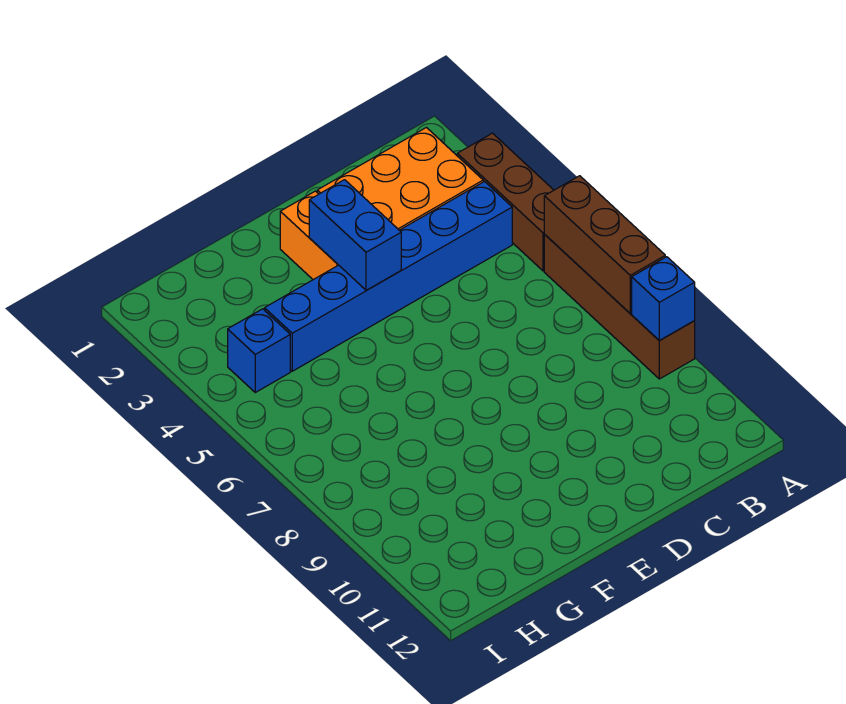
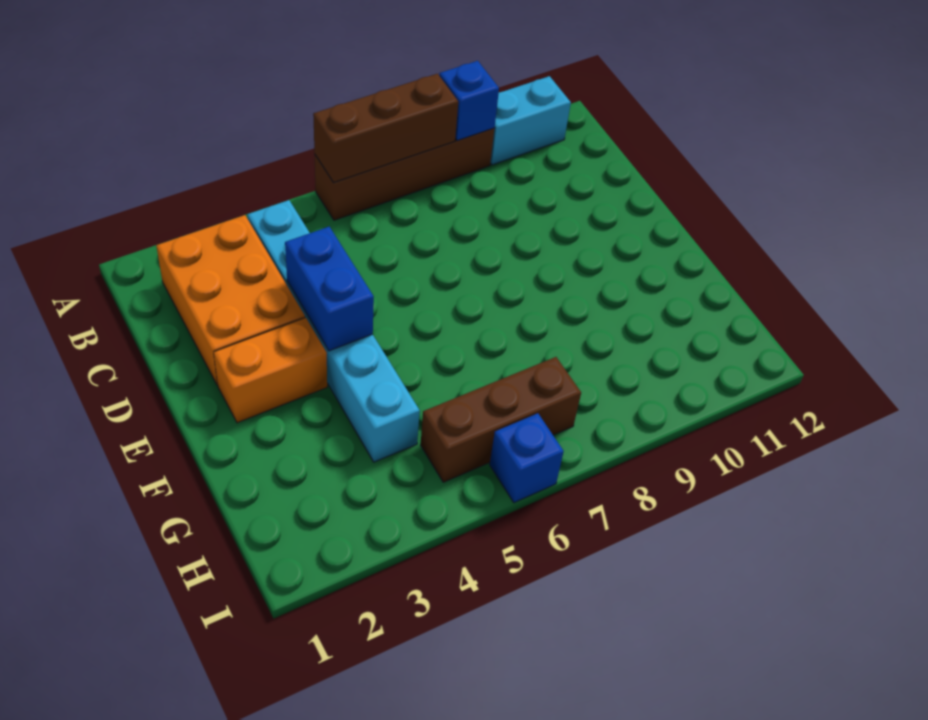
brown 1x3 brick [457,133,554,271] -> brown 1x3 brick moved to [421,357,581,482]
none -> cyan 1x2 brick [490,76,571,165]
blue 1x6 brick [265,182,512,371] -> cyan 1x6 brick [247,200,420,462]
blue 1x2 brick [309,180,401,290] -> blue 1x2 brick turned to [285,227,374,351]
blue 1x1 brick [228,309,290,392] -> blue 1x1 brick moved to [490,413,564,503]

